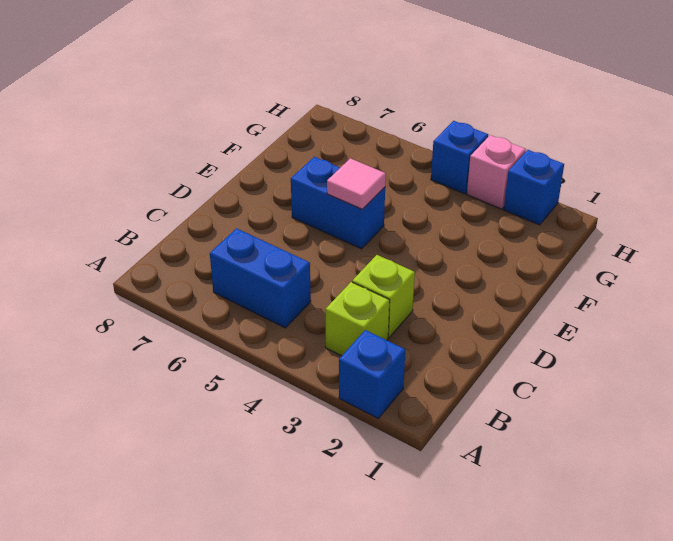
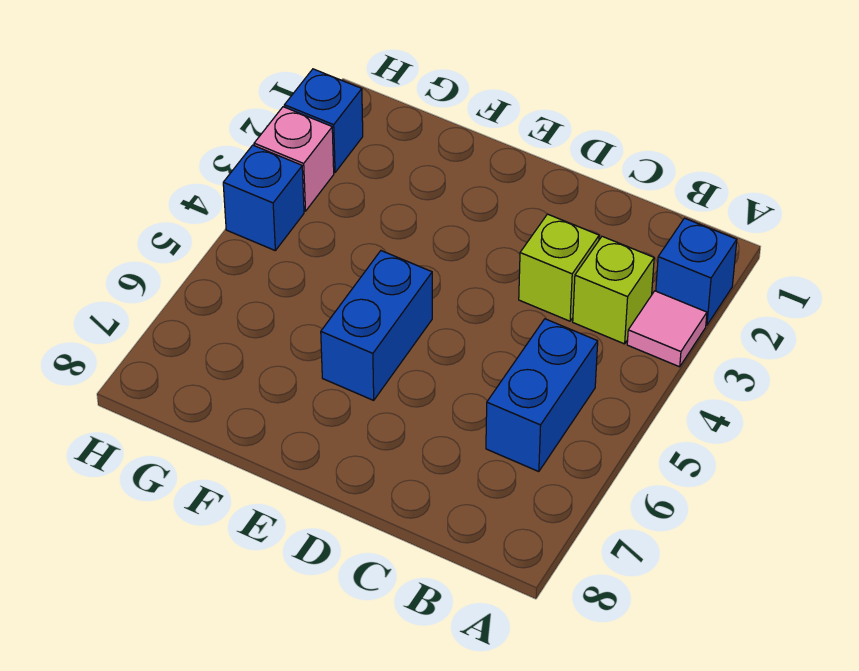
pink 1x1 tile [327,158,386,209] -> pink 1x1 tile moved to [627,291,707,367]

